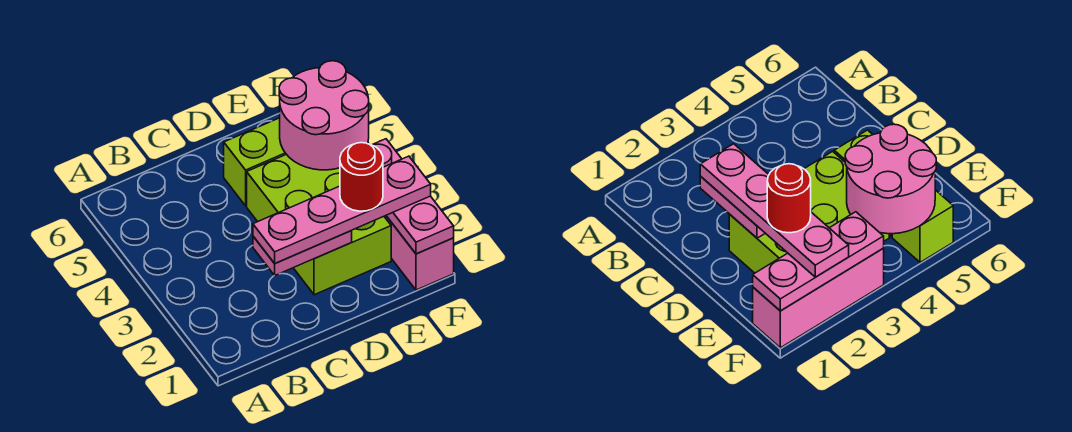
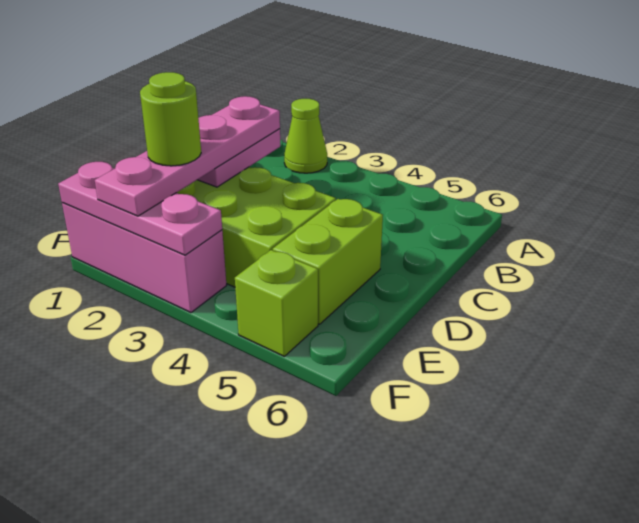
none -> lime 1x1 cone [284,99,327,173]
red 1x1 round brick [340,143,383,211] -> lime 1x1 round brick [140,72,201,166]
pink 2x2 round brick [279,61,369,170] -> none

